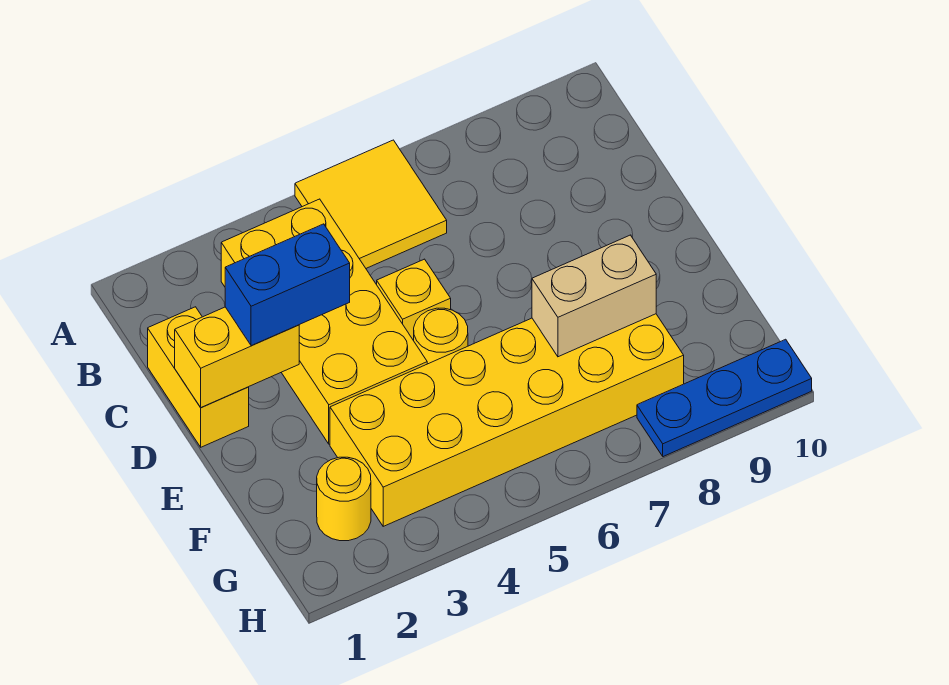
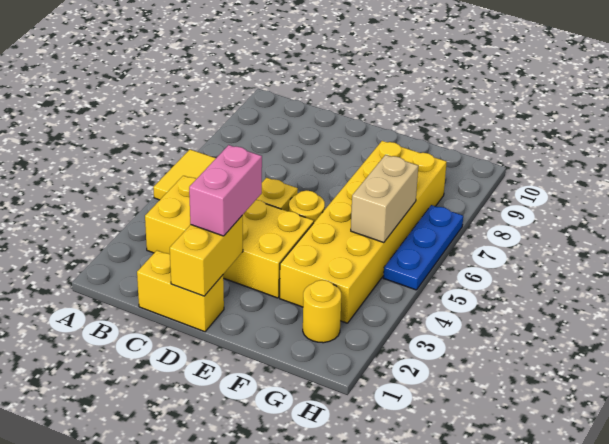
blue 1x2 brick [225,224,350,346] -> pink 1x2 brick [189,145,262,236]
tan 1x2 brick [532,235,656,357] -> tan 1x2 brick moved to [351,155,418,243]
blue 1x3 plate [637,339,812,457] -> blue 1x3 plate moved to [383,205,463,290]

